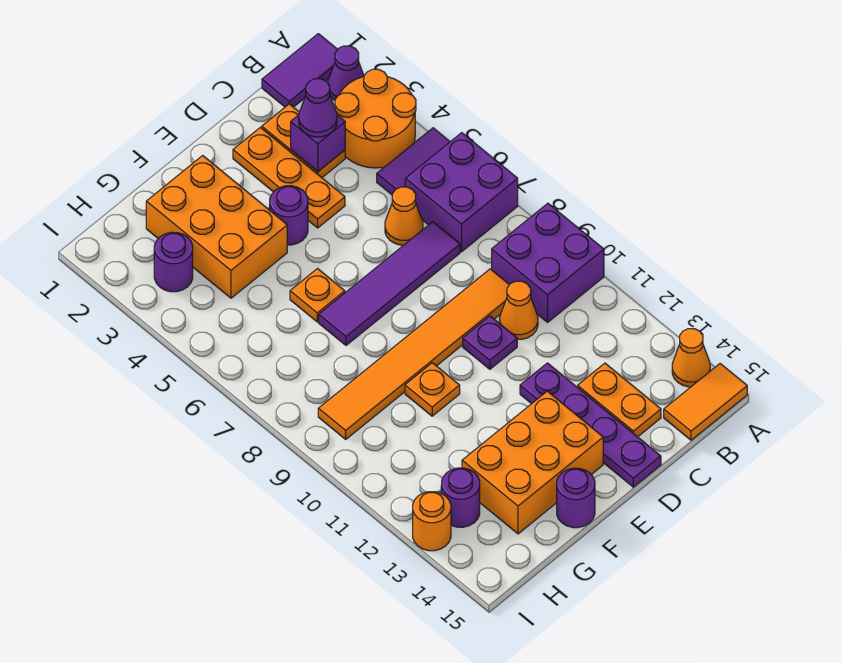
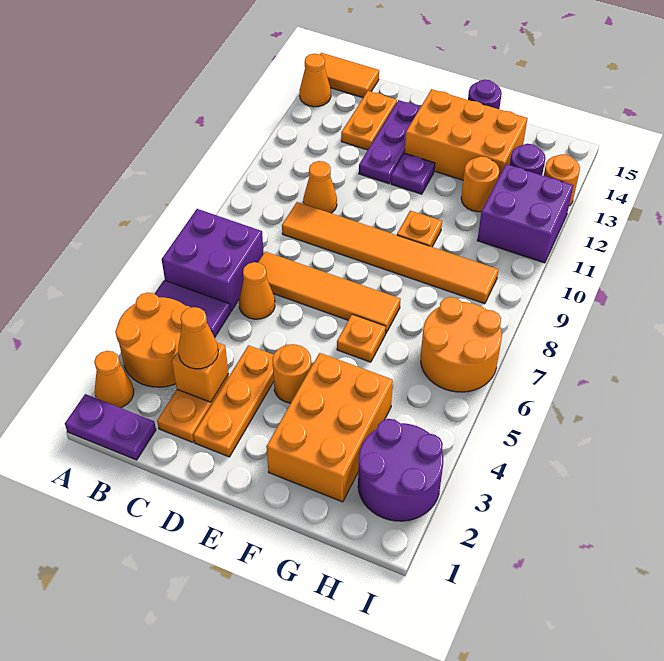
purple 1x2 tile [262,34,338,107] -> purple 1x2 plate [65,394,156,460]
purple 1x1 cone [328,46,364,100] -> orange 1x1 cone [94,351,134,408]
purple 2x2 brick [492,203,604,322] -> purple 2x2 brick moved to [477,164,573,263]
purple 1x1 brick [291,115,345,172] -> orange 1x1 brick [172,342,229,402]
purple 1x1 cone [299,79,337,137] -> orange 1x1 cone [178,307,218,369]
purple 1x4 tile [319,222,460,345] -> orange 1x4 tile [258,252,401,334]
purple 1x1 plate [463,316,517,369] -> purple 1x1 plate moved to [391,153,435,194]
purple 1x4 plate [520,363,661,487] -> purple 1x3 plate [359,100,420,184]
purple 1x1 round brick [270,186,308,245] -> orange 1x1 round brick [273,344,311,403]
none -> orange 1x1 round brick [461,157,499,212]
purple 1x1 round brick [154,232,193,292] -> purple 2x2 round brick [358,419,443,521]
none -> orange 2x2 round brick [421,297,502,392]

